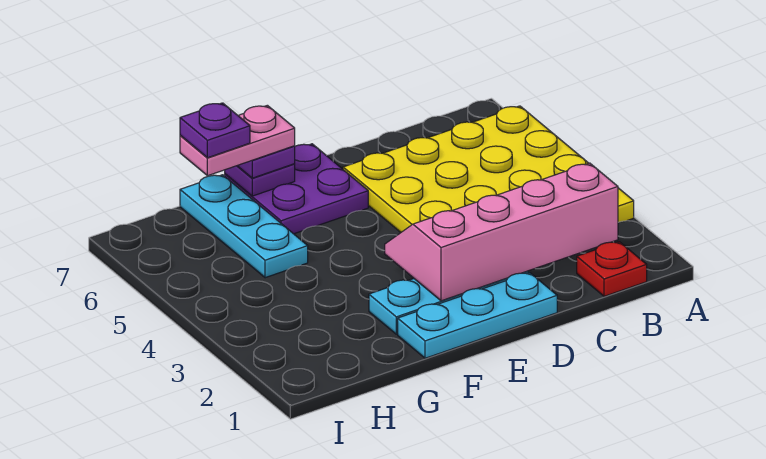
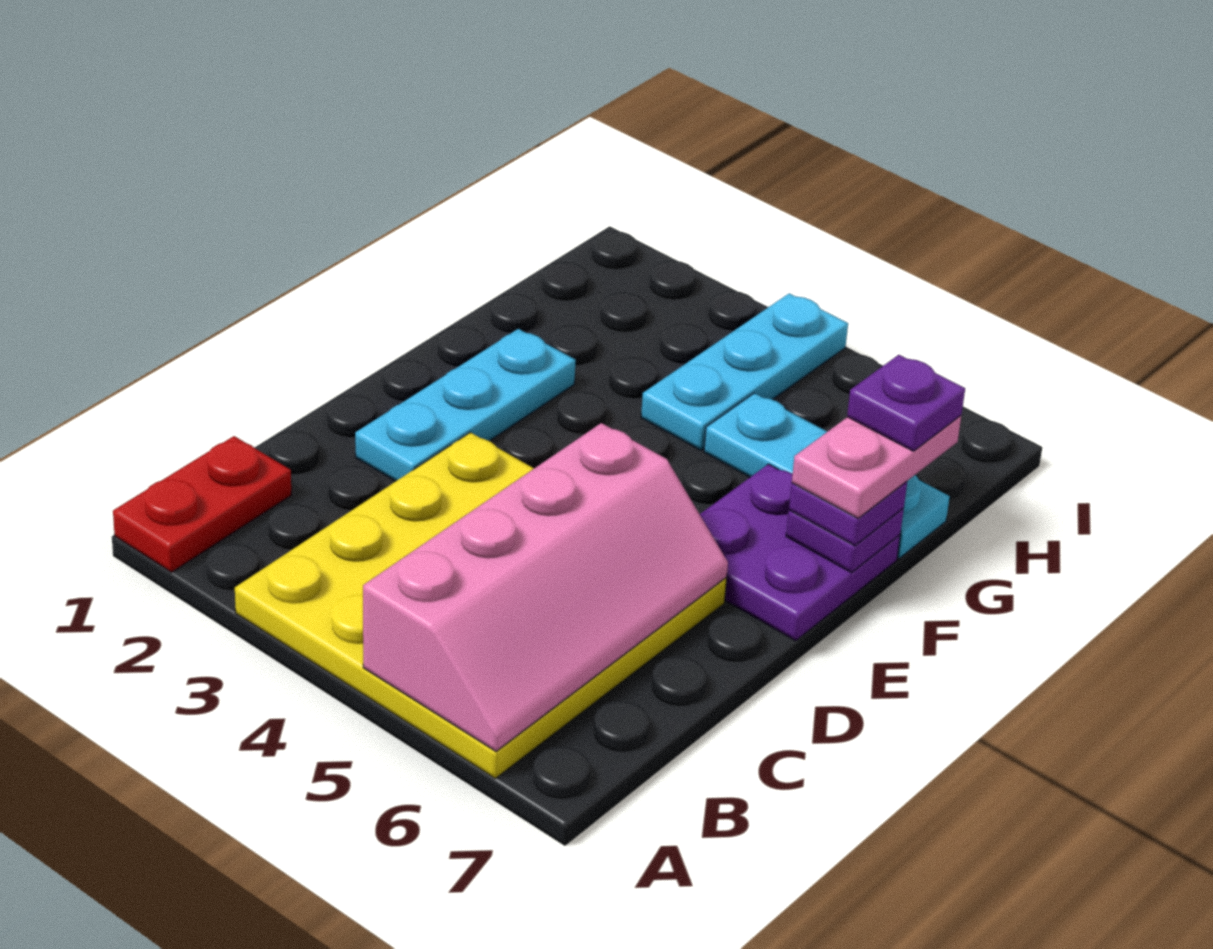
red 1x1 plate [577,242,647,296] -> red 1x2 plate [113,436,291,572]
pink 2x4 slope [385,163,618,301] -> pink 2x4 slope moved to [363,423,728,751]
cyan 1x3 plate [398,273,557,358] -> cyan 1x3 plate moved to [641,293,848,450]

